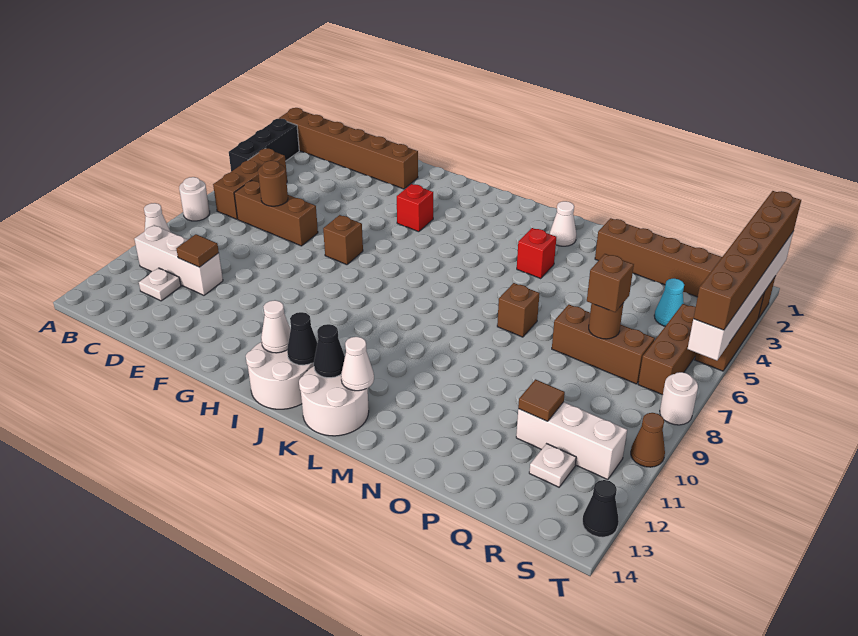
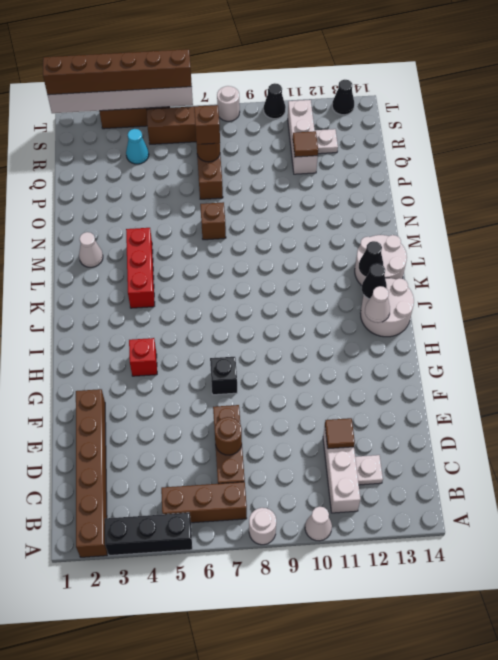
brown 1x1 brick [323,215,363,265] -> black 1x1 brick [210,357,237,395]
white 1x1 cone [341,337,374,391] -> none
red 1x1 brick [517,228,556,278] -> red 1x3 brick [126,228,155,308]
brown 1x6 brick [595,218,775,319] -> none
brown 1x1 cone [631,413,665,467] -> black 1x1 cone [264,83,286,119]

